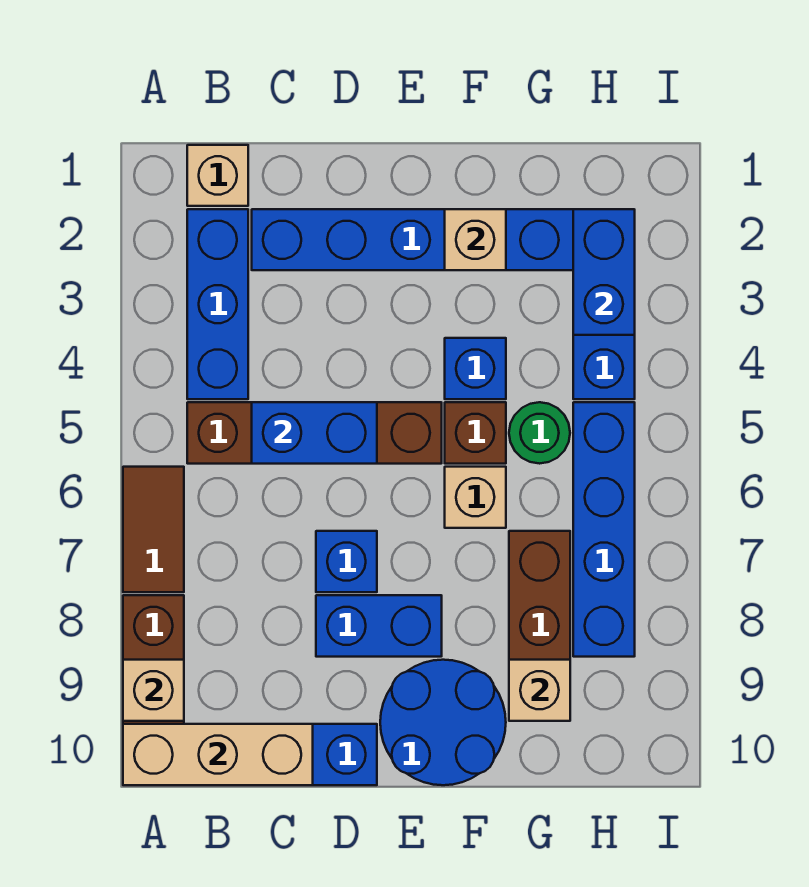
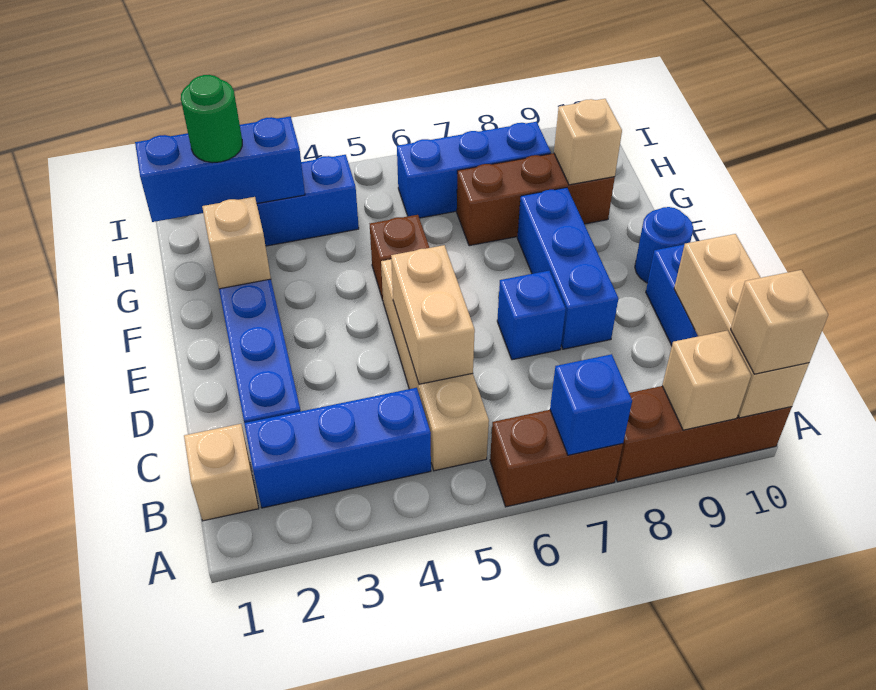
brown 1x2 tile [123,467,184,592] -> brown 1x2 brick [490,410,623,507]
brown 1x4 brick [187,402,442,464] -> tan 1x4 brick [381,259,489,471]
blue 1x2 brick [252,402,377,464] -> tan 1x2 brick [391,245,475,384]
blue 1x2 brick [316,595,442,657] -> blue 1x3 brick [517,188,618,349]
blue 2x2 round brick [380,660,506,785] -> blue 1x1 round brick [635,207,693,283]
blue 1x1 brick [445,338,506,399] -> blue 1x1 brick moved to [550,354,632,455]
tan 1x1 brick [445,467,506,528] -> tan 1x1 brick moved to [731,270,828,374]
green 1x1 round brick [509,402,570,464] -> green 1x1 round brick moved to [181,75,242,163]
blue 1x2 brick [573,209,635,335] -> blue 1x3 brick [135,116,305,222]
blue 1x4 brick [573,402,635,657] -> blue 1x3 brick [397,122,551,218]

